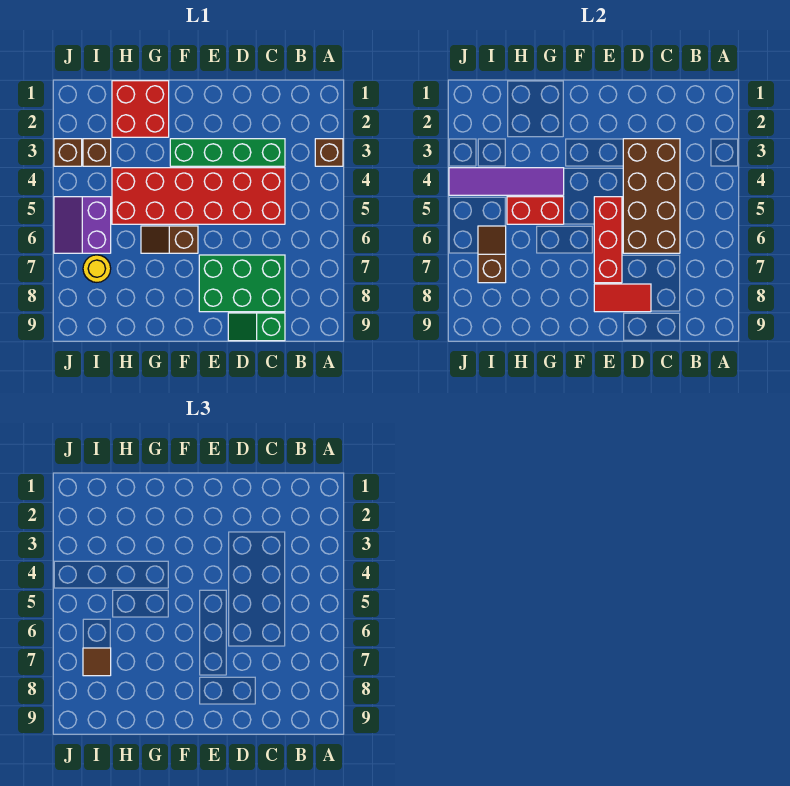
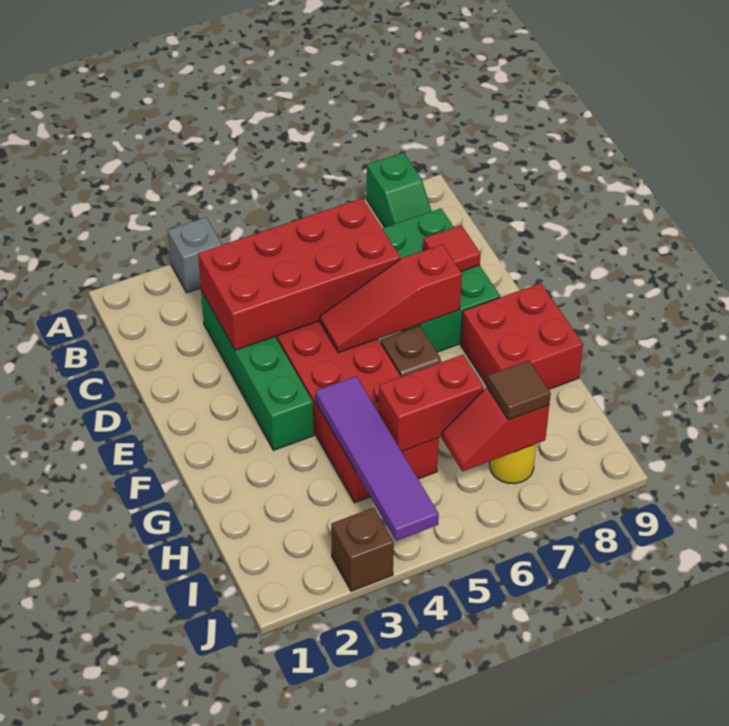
brown 1x1 brick [315,139,343,166] -> grey 1x1 brick [168,217,222,293]
brown 2x4 brick [623,139,680,253] -> red 2x4 brick [198,198,400,350]
green 1x2 slope [228,313,285,341] -> green 1x2 slope moved to [367,152,432,227]
red 1x2 tile [594,284,651,312] -> red 1x1 tile [423,225,481,271]
red 1x3 brick [594,197,622,283] -> red 1x3 slope [320,244,462,353]
red 2x2 brick [112,81,169,137] -> red 2x2 brick moved to [461,283,583,389]
red 1x2 brick [507,197,564,224] -> red 1x2 brick turned to [379,355,484,451]
brown 1x1 brick [83,139,111,166] -> none
purple 2x2 slope [54,197,111,253] -> none
brown 1x2 slope [478,226,506,283] -> red 1x2 slope [442,388,549,471]

